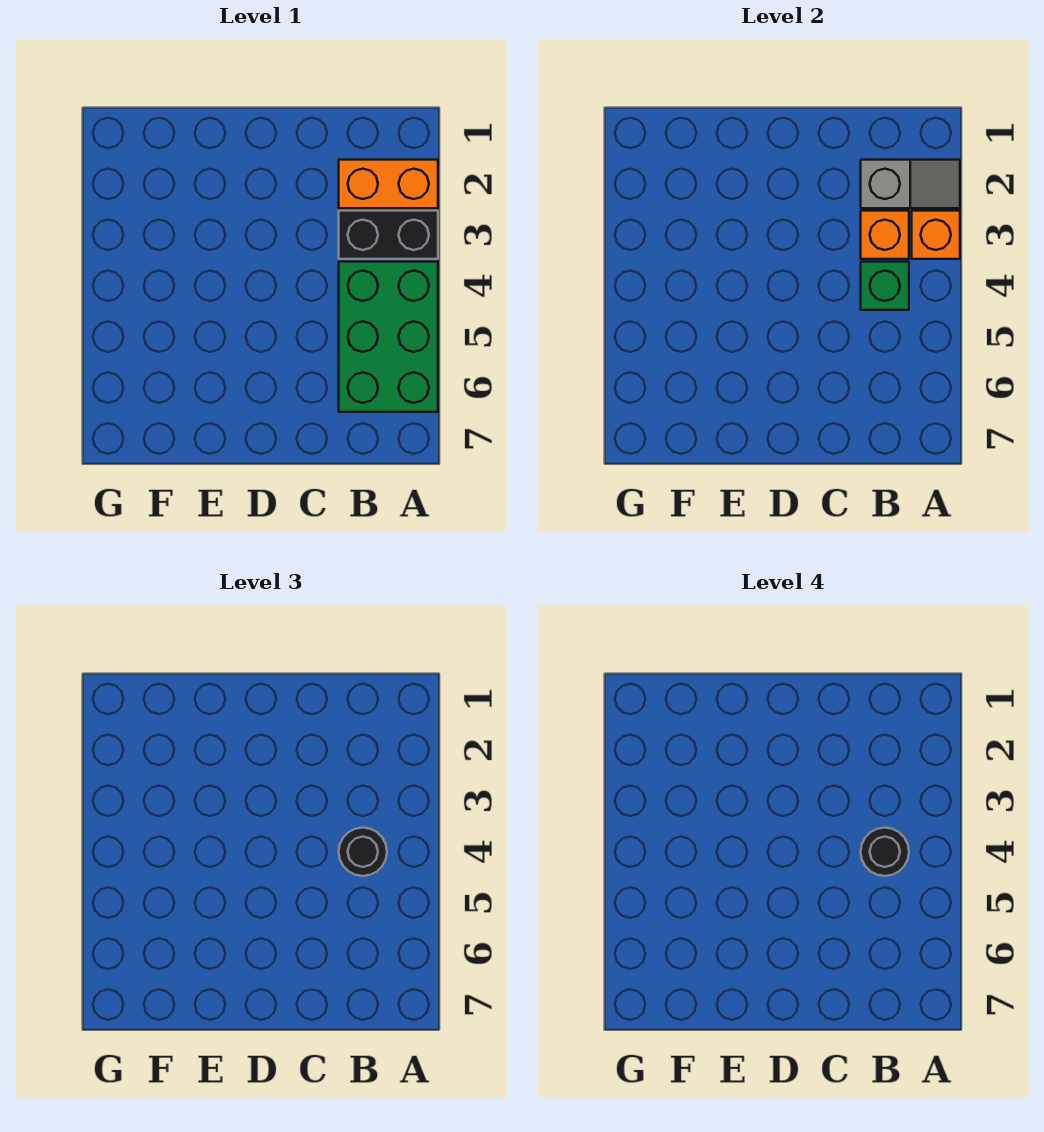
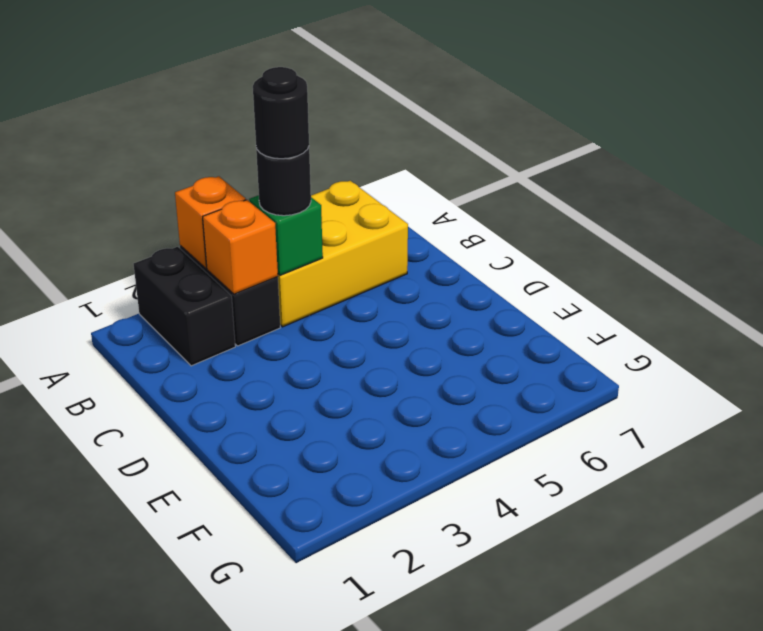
orange 1x2 brick [339,160,438,208] -> black 1x2 brick [134,247,235,366]
grey 1x2 slope [861,160,960,208] -> none
green 2x3 brick [339,262,438,412] -> yellow 2x3 brick [278,181,408,327]

